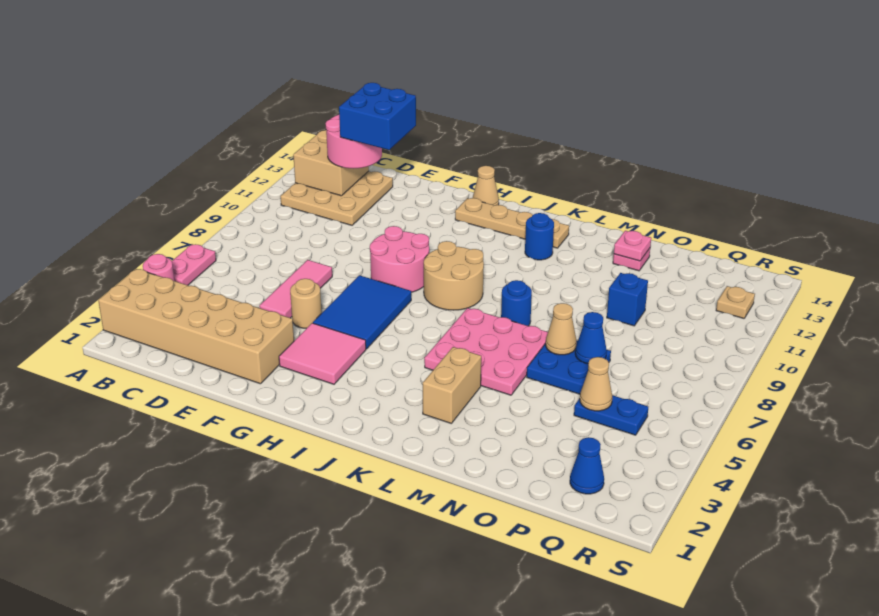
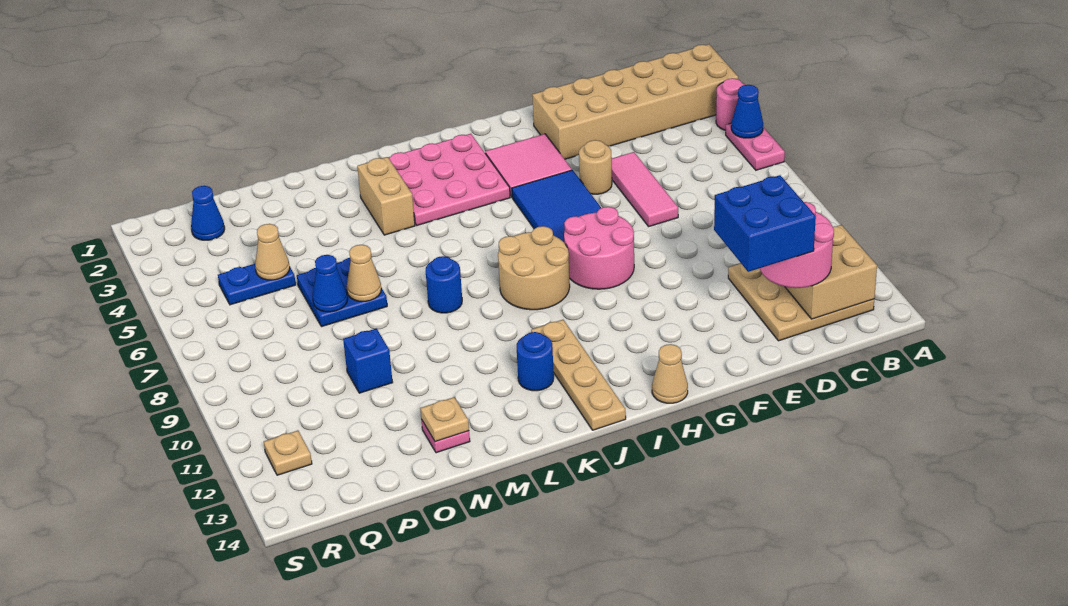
none -> blue 1x1 cone [731,85,763,138]
tan 1x4 plate [455,198,569,248] -> tan 1x4 plate turned to [531,320,626,430]
pink 3x3 plate [424,308,548,395] -> pink 3x3 plate moved to [388,134,510,225]
pink 1x1 plate [614,231,651,261] -> tan 1x1 plate [420,397,469,442]

